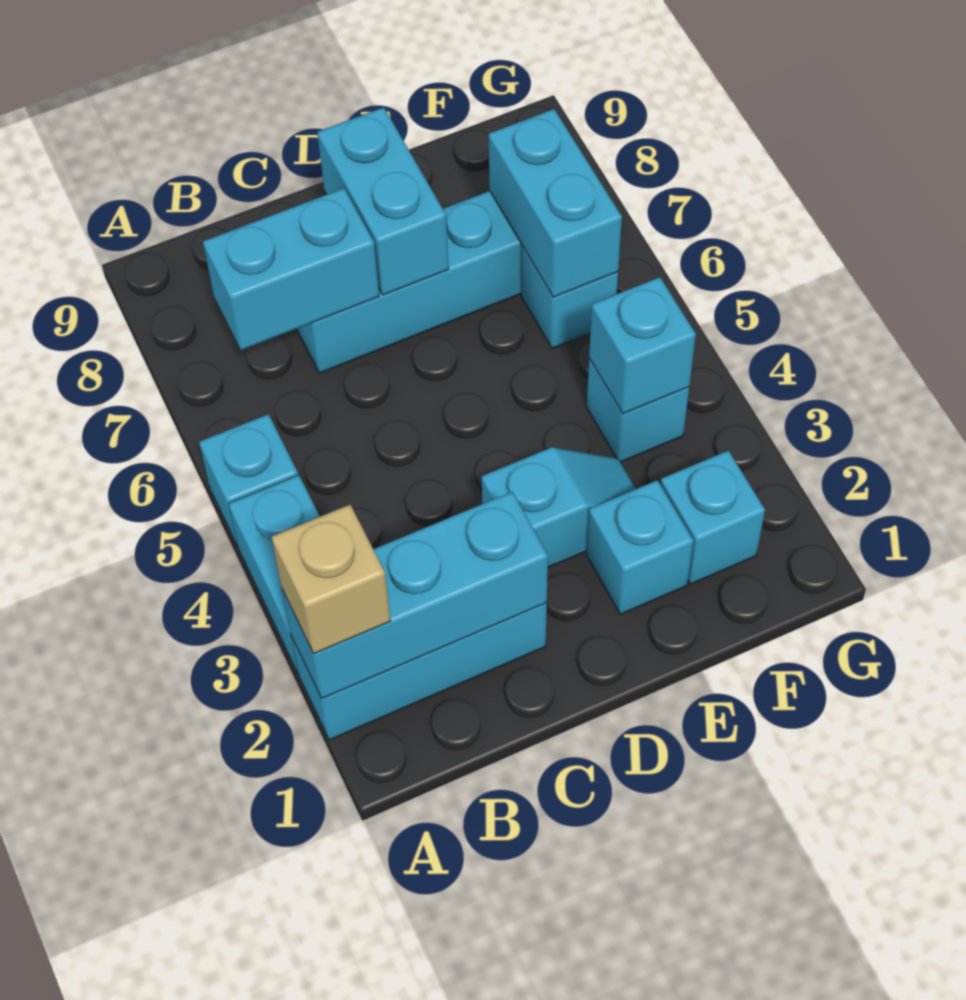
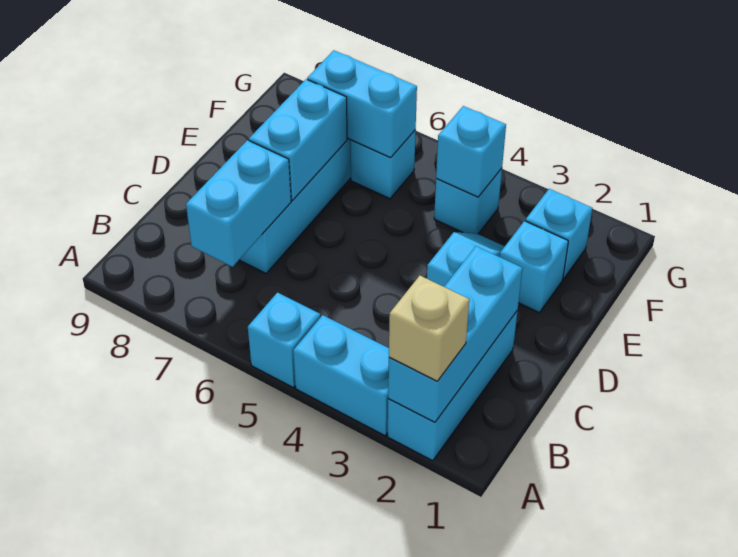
cyan 1x2 brick [317,107,448,295] -> cyan 1x2 brick turned to [249,79,347,200]

